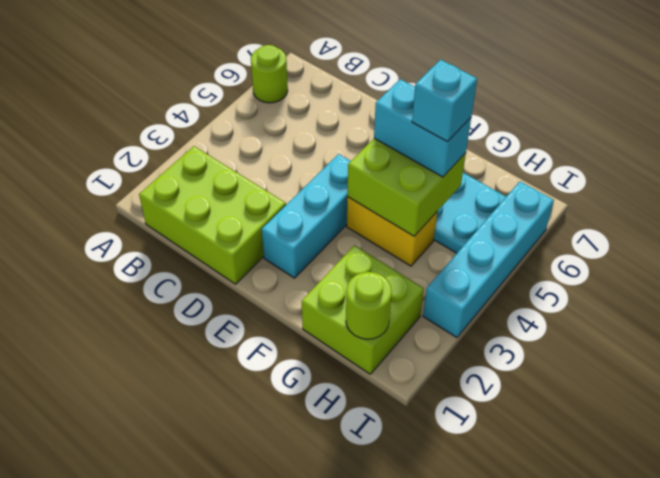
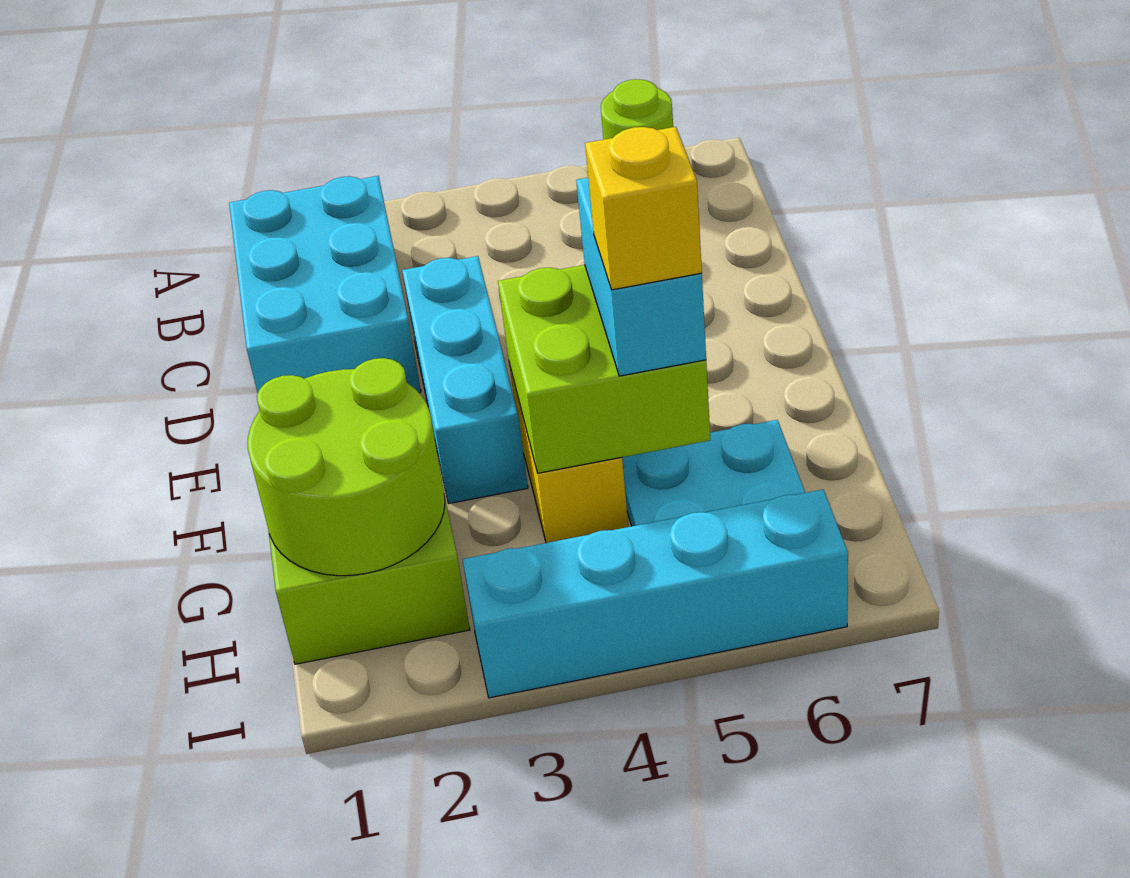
lime 2x3 brick [139,146,286,284] -> cyan 2x3 brick [229,176,421,393]
cyan 1x3 brick [262,154,351,278] -> cyan 1x3 brick turned to [402,256,528,504]
cyan 1x1 brick [412,59,477,142] -> yellow 1x1 brick [585,127,702,290]
lime 1x1 round brick [346,272,392,339] -> lime 2x2 round brick [248,358,445,576]

